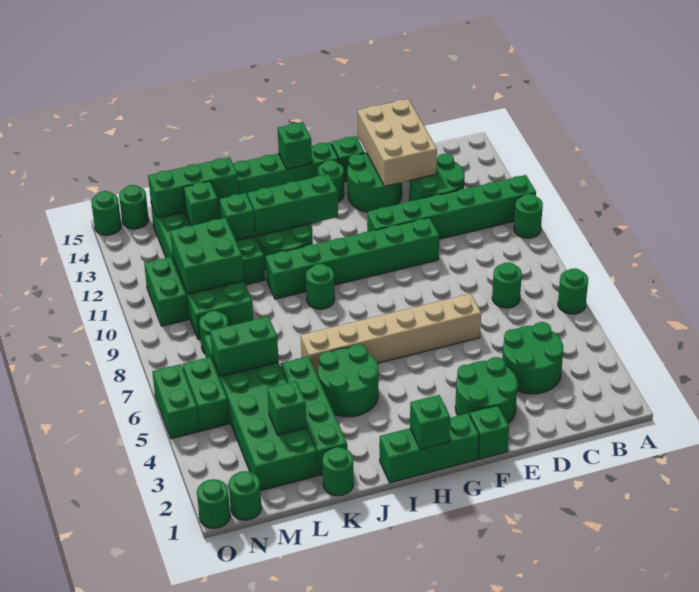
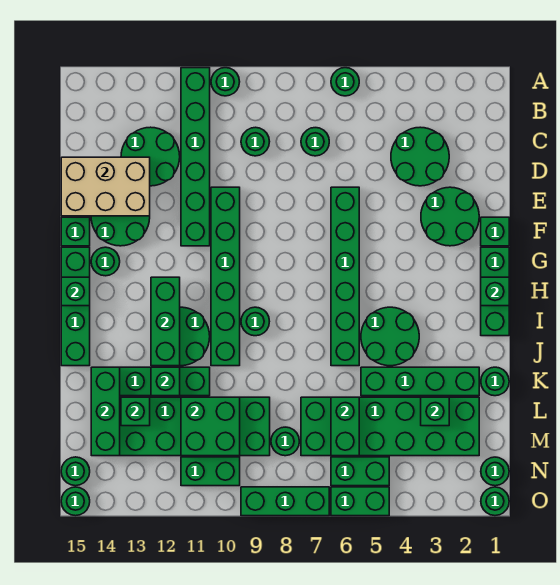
none -> green 1x1 round brick [241,127,270,156]
tan 1x6 brick [301,294,481,376] -> green 1x6 brick [331,187,359,366]
none -> green 1x3 brick [241,487,329,516]

